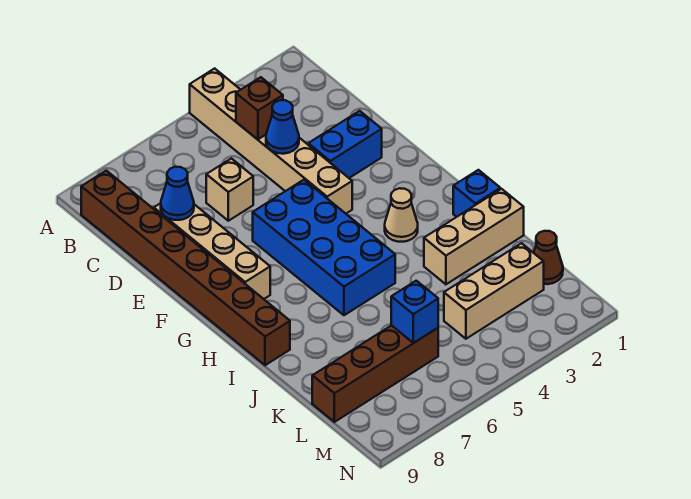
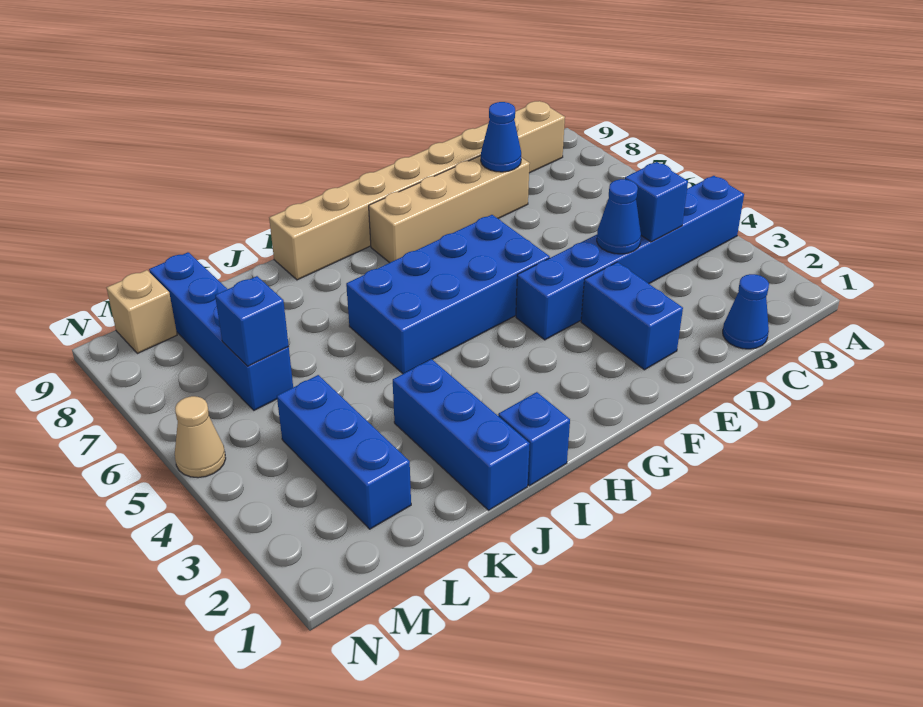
tan 1x6 brick [190,68,352,214] -> blue 1x6 brick [516,176,744,340]
brown 1x8 brick [81,171,290,365] -> tan 1x8 brick [269,101,565,280]
none -> blue 1x1 cone [723,274,769,349]
brown 1x1 brick [236,77,283,139] -> blue 1x1 brick [625,162,688,242]
tan 1x1 brick [206,158,253,221] -> tan 1x1 brick moved to [107,270,177,354]
tan 1x1 cone [385,188,418,242] -> tan 1x1 cone moved to [175,396,226,478]
tan 1x3 brick [424,189,524,284] -> blue 1x3 brick [393,359,530,510]
brown 1x1 cone [534,231,563,284] -> none
tan 1x3 brick [444,243,544,339] -> blue 1x3 brick [277,375,411,529]
brown 1x4 brick [312,325,438,422] -> blue 1x4 brick [149,252,293,410]

